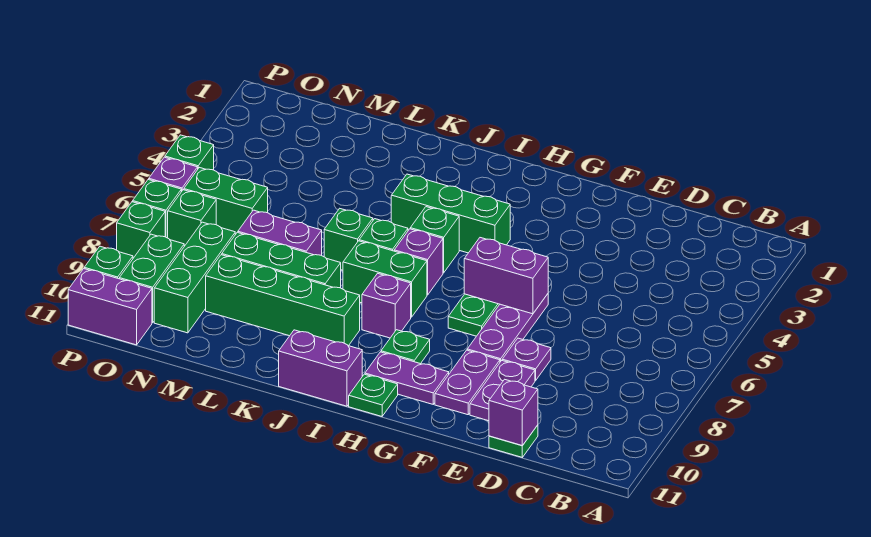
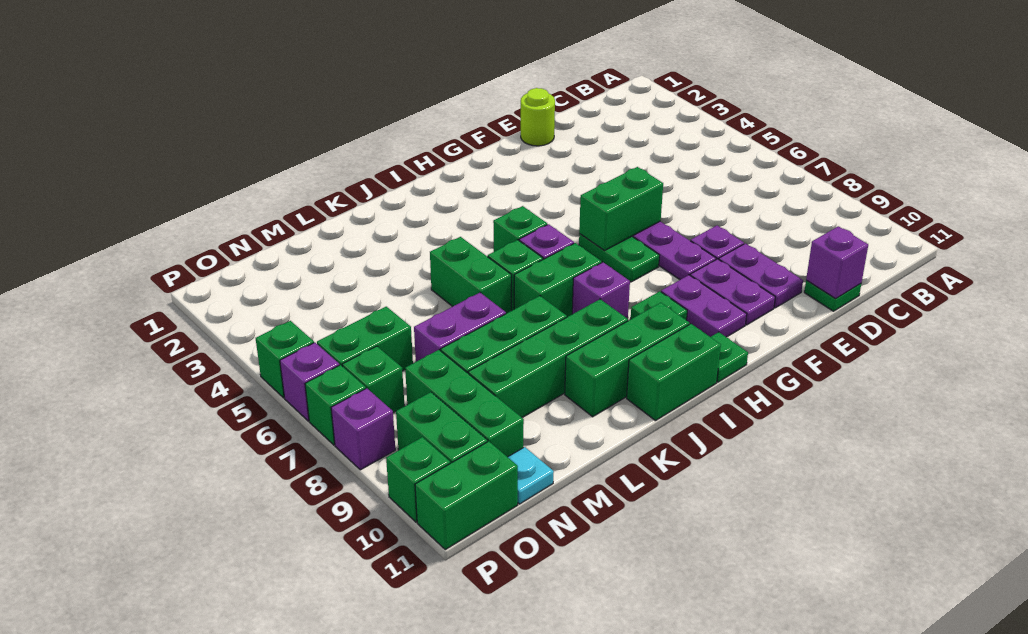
none -> lime 1x1 round brick [521,88,555,146]
purple 1x2 brick [464,238,548,314] -> green 1x2 brick [579,167,663,250]
purple 1x2 plate [365,352,449,404] -> purple 1x2 plate turned to [661,275,747,337]
green 1x3 brick [391,174,510,253] -> green 1x3 brick moved to [565,303,690,417]
purple 1x2 brick [279,330,362,406] -> green 1x2 brick [627,324,721,421]
green 1x1 brick [324,208,373,270] -> green 1x2 brick [430,237,511,314]
none -> cyan 1x1 plate [508,447,554,504]
purple 1x2 brick [68,269,152,345] -> green 1x2 brick [415,441,518,550]
green 1x1 brick [117,202,165,258] -> purple 1x1 brick [331,388,395,470]

